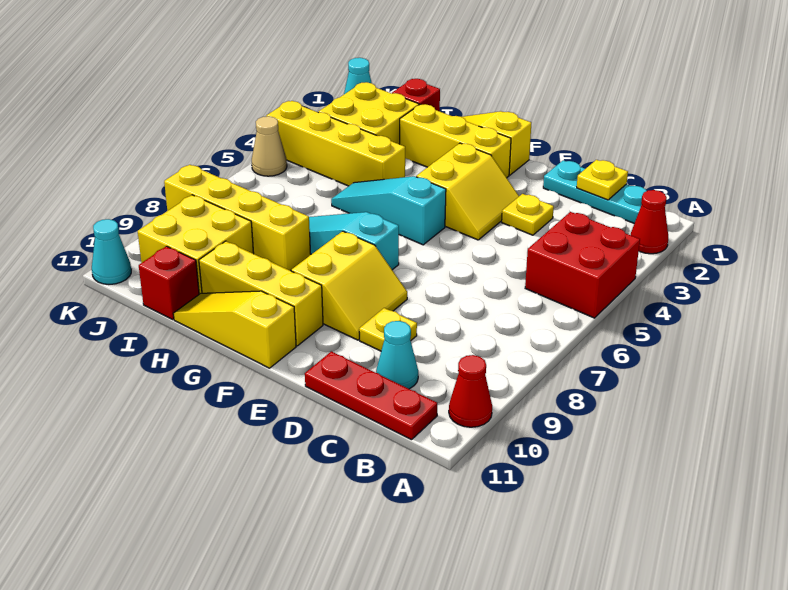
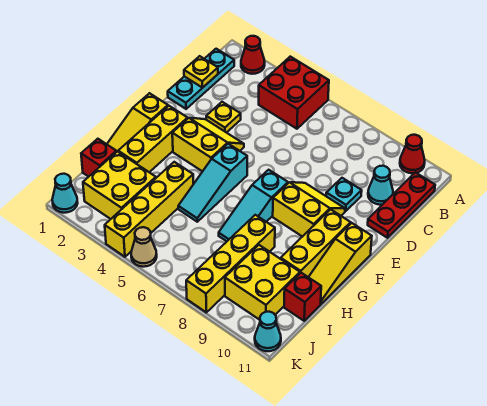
yellow 1x1 plate [359,308,417,351] -> cyan 1x1 plate [326,178,362,211]

